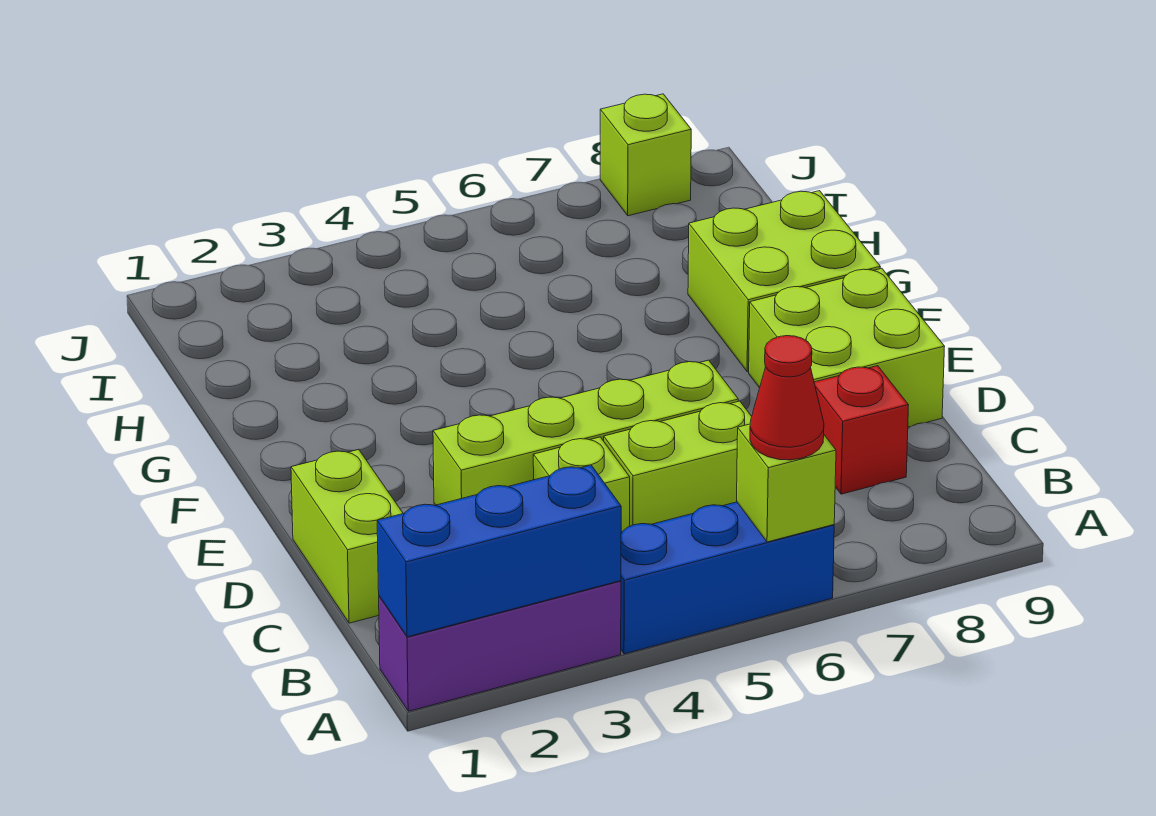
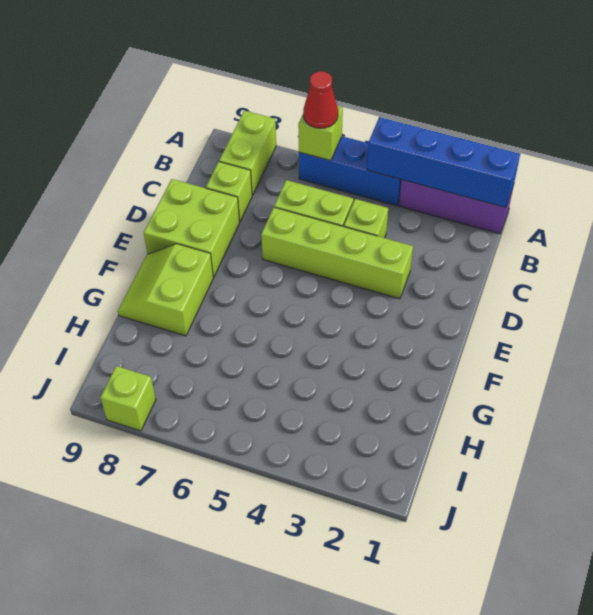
blue 1x3 brick [377,465,621,637] -> blue 1x4 brick [367,117,520,208]
lime 1x2 brick [291,450,403,623] -> lime 1x2 brick moved to [219,111,276,195]
red 1x1 brick [814,366,909,494] -> lime 1x1 brick [206,162,252,222]
lime 2x2 brick [688,191,880,372] -> lime 2x2 slope [118,244,213,336]

